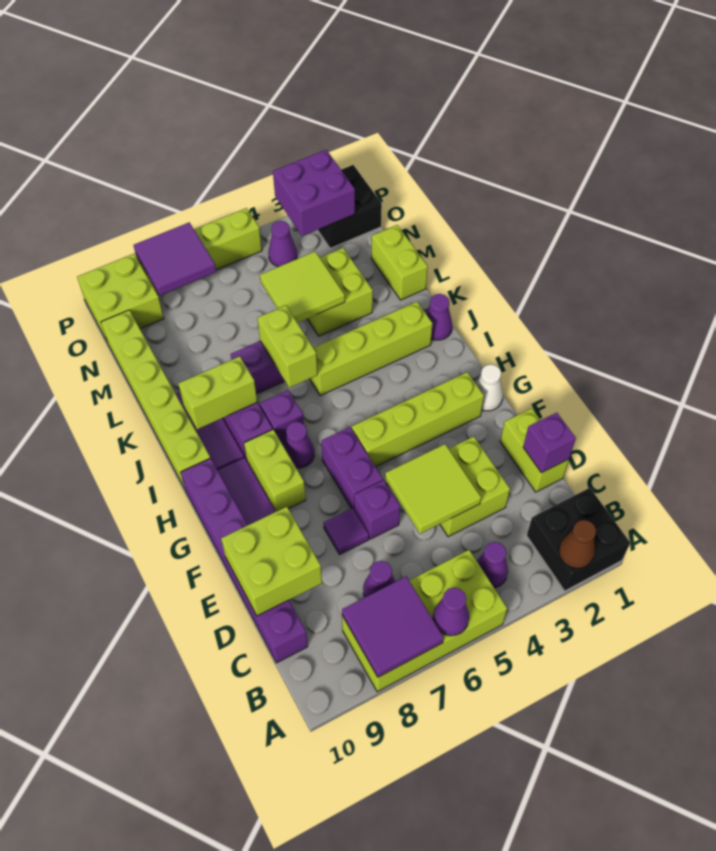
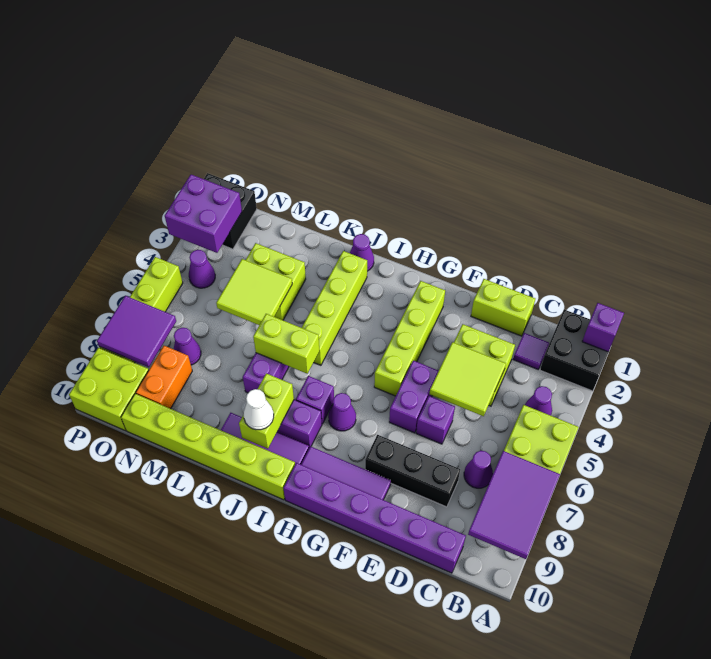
brown 1x1 cone [559,520,596,568] -> none
purple 1x1 cone [433,587,469,636] -> purple 1x1 cone moved to [174,328,201,365]
purple 2x2 tile [342,577,444,677] -> purple 2x3 tile [468,451,560,559]
purple 1x1 brick [523,413,576,473] -> purple 1x1 brick moved to [582,303,624,352]
none -> black 1x3 brick [365,435,460,507]
lime 2x2 brick [221,507,322,616] -> none
purple 1x1 tile [324,508,369,555] -> purple 1x1 tile moved to [513,333,549,369]
purple 1x2 brick [321,427,383,509] -> purple 1x2 brick turned to [389,361,438,433]
white 1x1 cone [476,364,503,411] -> white 1x1 cone moved to [244,389,274,430]
lime 1x2 brick [244,430,306,511] -> none
lime 1x2 brick [371,225,428,300] -> none
none -> orange 1x2 brick [136,346,192,409]

